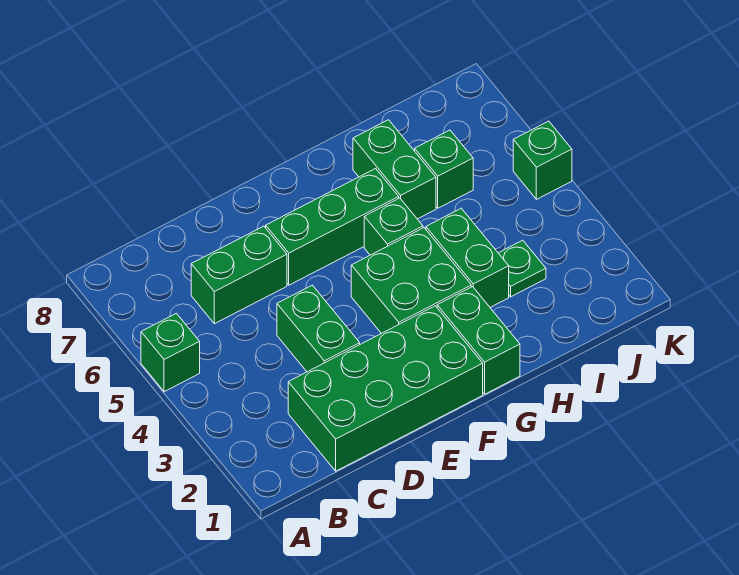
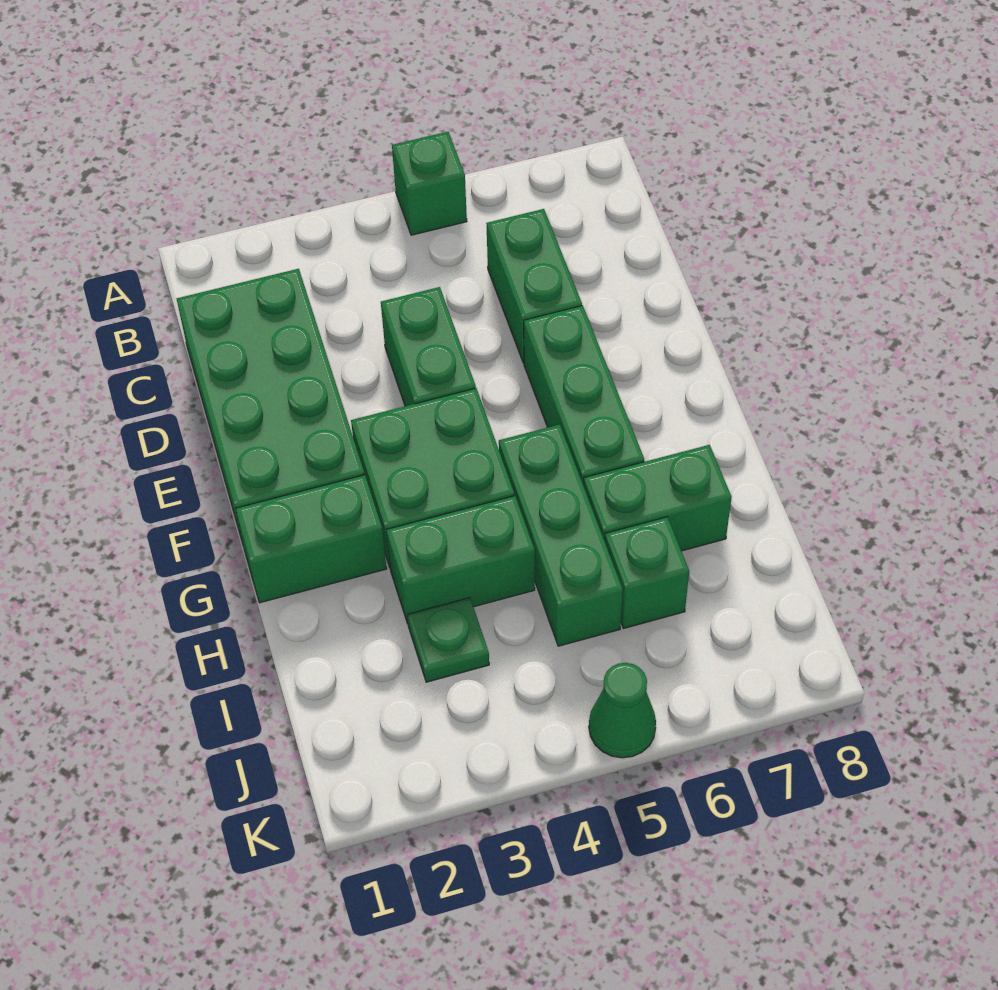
green 1x2 brick [277,285,360,372] -> green 1x2 brick turned to [381,287,476,406]
green 1x1 brick [364,198,423,255] -> green 1x3 brick [499,425,623,646]
green 1x1 brick [513,121,572,199] -> green 1x1 cone [589,663,656,758]

